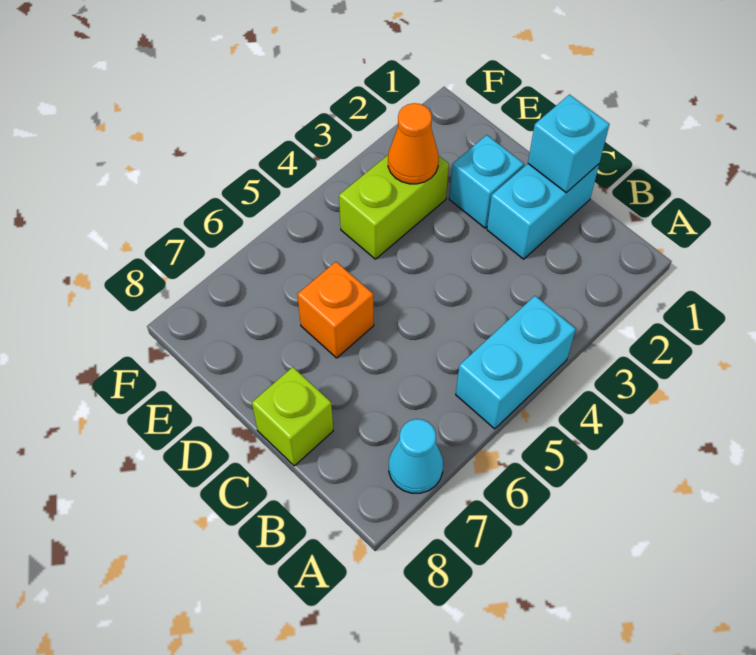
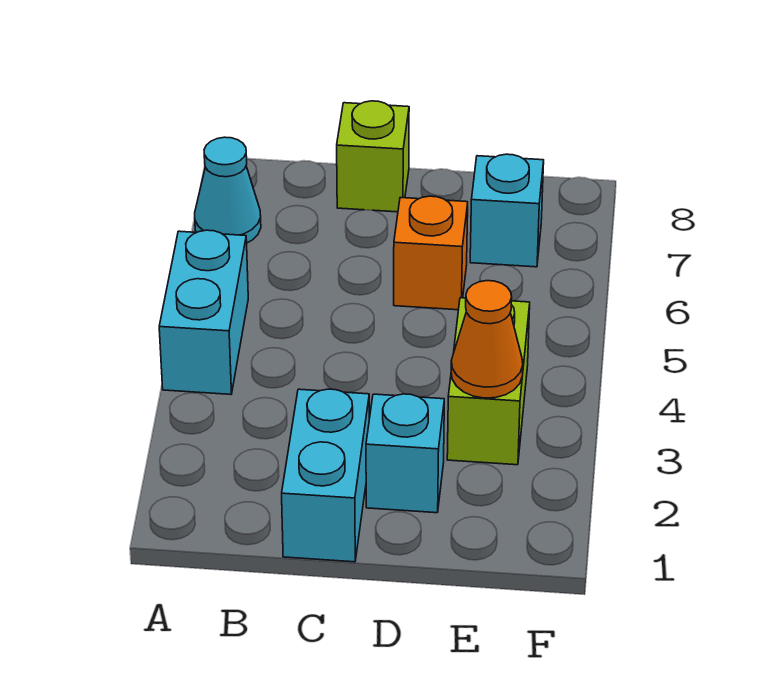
cyan 1x1 brick [528,95,610,193] -> cyan 1x1 brick moved to [470,154,544,267]

